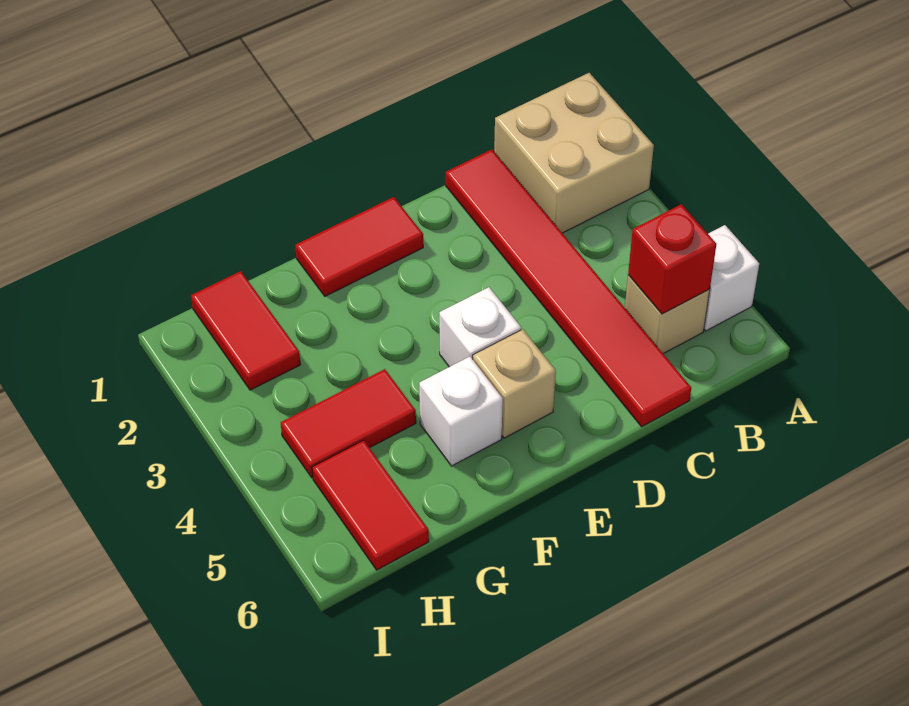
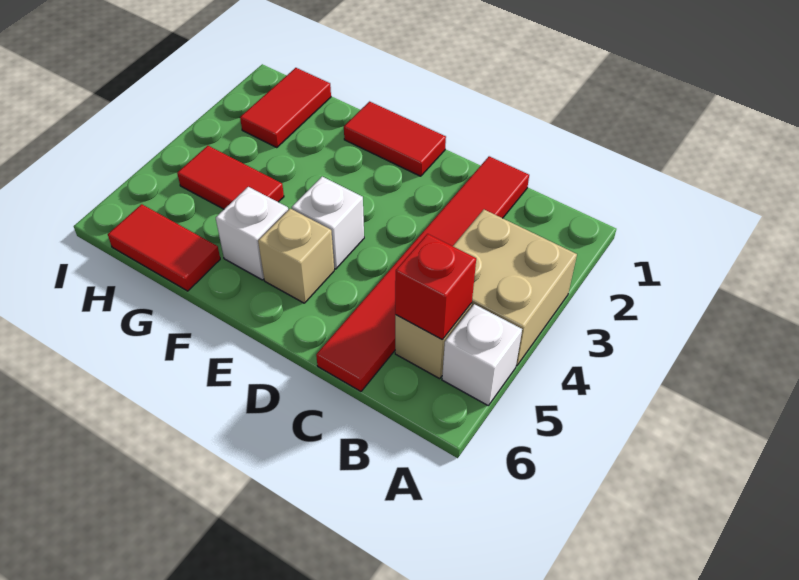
tan 2x2 brick [494,73,654,233] -> tan 2x2 brick moved to [453,210,577,366]
red 1x2 tile [312,440,429,570] -> red 1x2 tile turned to [108,204,220,291]

